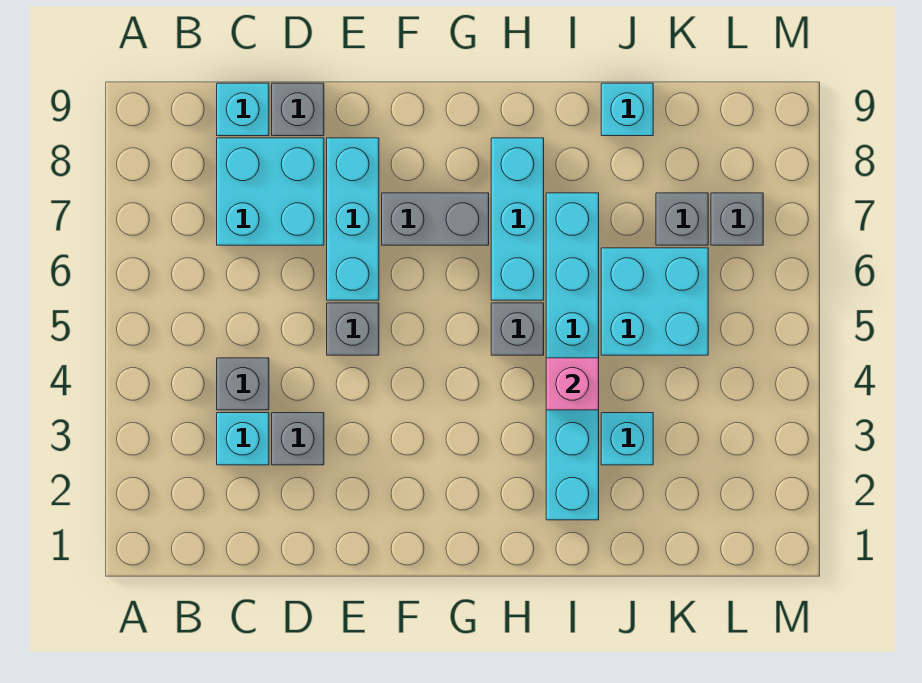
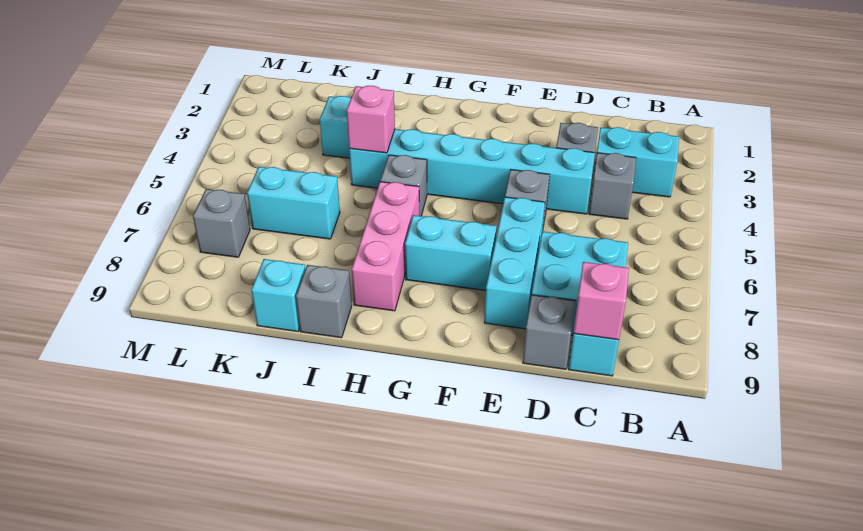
cyan 1x1 brick [217,413,269,465] -> cyan 1x2 brick [597,127,679,197]
none -> pink 1x1 brick [574,262,629,340]
grey 1x2 brick [382,193,489,245] -> cyan 1x2 brick [405,215,497,291]
cyan 1x3 brick [491,138,544,300] -> pink 1x3 brick [352,182,419,311]
cyan 1x6 brick [546,193,599,520] -> cyan 1x6 brick turned to [349,129,595,214]
cyan 2x2 brick [601,248,708,355] -> cyan 1x2 brick [247,167,340,239]
grey 1x1 brick [656,193,708,245] -> grey 1x1 brick moved to [296,265,352,338]

